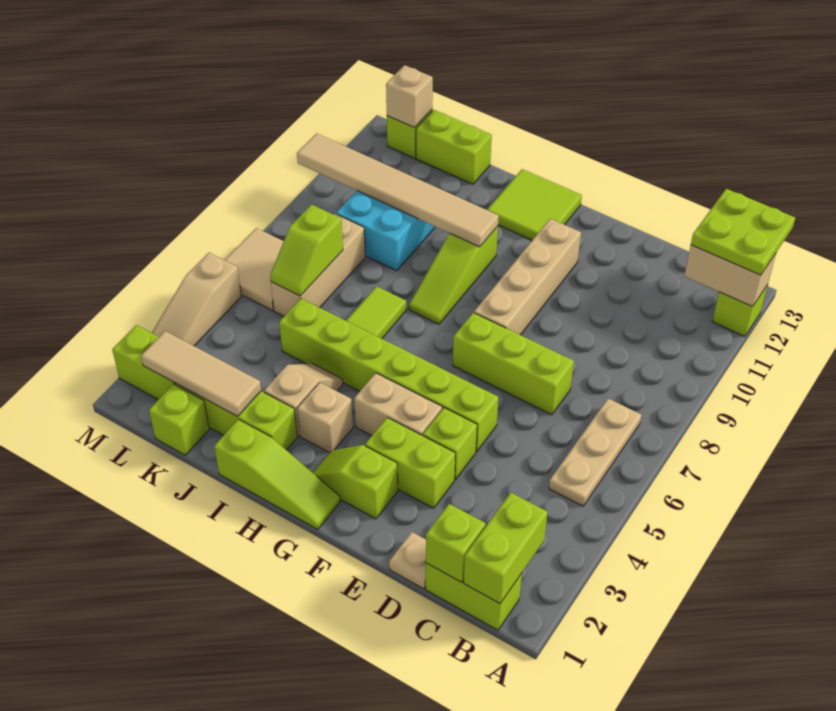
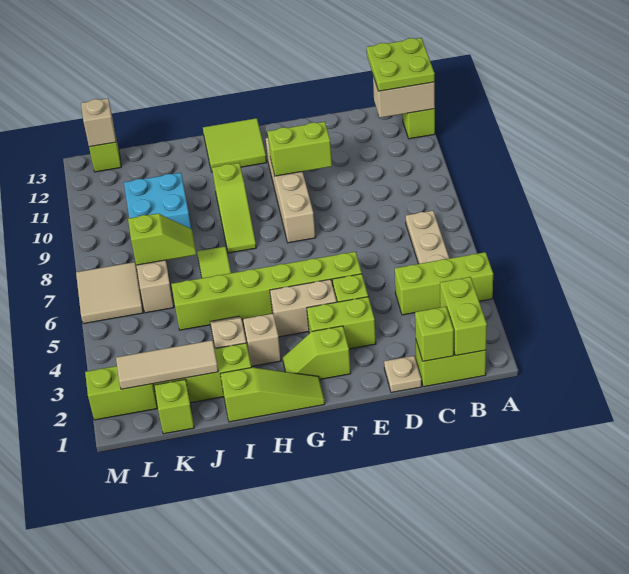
lime 1x3 brick [453,313,574,415] -> lime 1x3 brick moved to [395,252,493,315]
tan 1x6 tile [297,133,499,247] -> none
lime 1x2 brick [416,110,492,184] -> lime 1x2 brick moved to [267,122,332,176]
lime 1x2 slope [270,204,343,296] -> lime 1x2 slope turned to [128,213,197,265]
tan 1x3 slope [152,253,241,346] -> none

